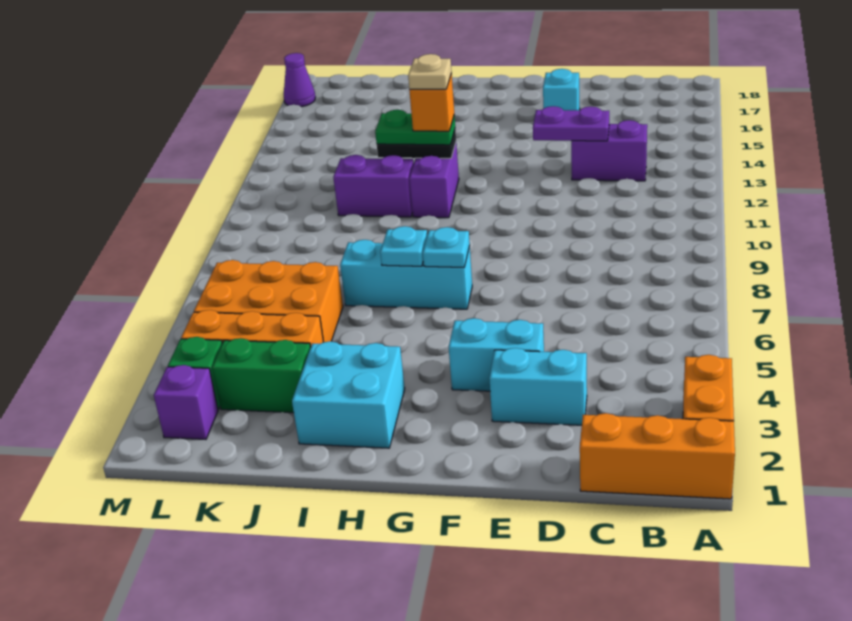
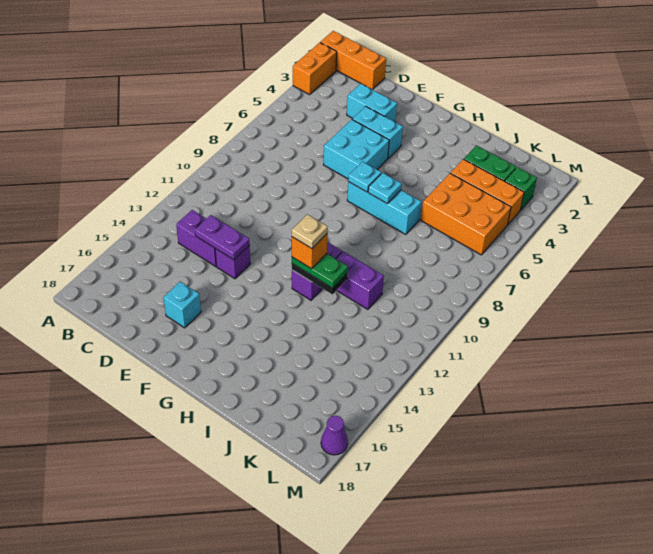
cyan 2x2 brick [292,341,405,448] -> cyan 2x2 brick moved to [324,120,389,179]
purple 1x1 brick [154,365,218,439] -> purple 1x1 brick moved to [215,245,250,279]

